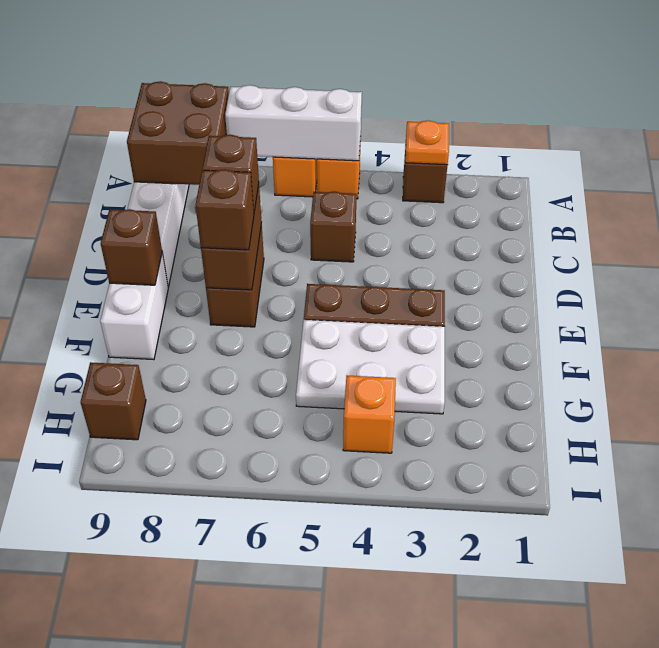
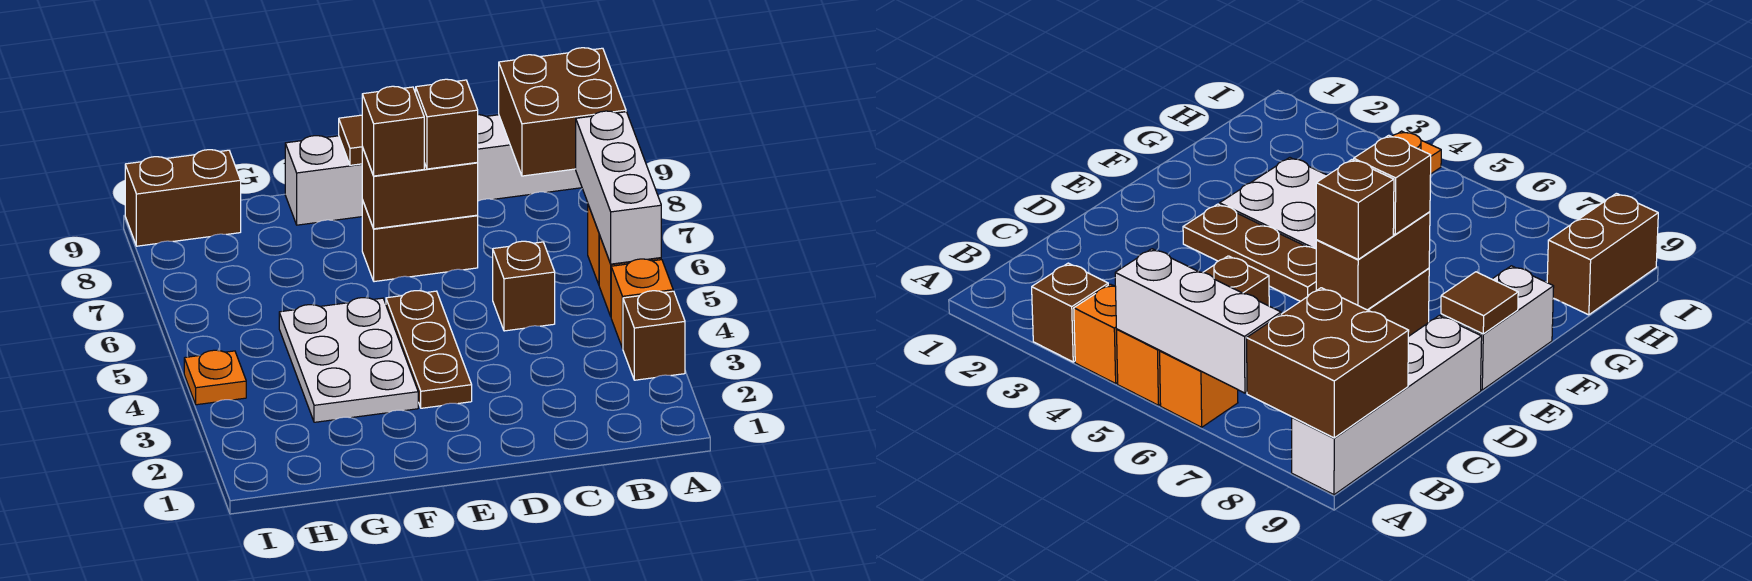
orange 1x1 plate [405,120,449,165] -> orange 1x1 plate moved to [184,350,246,405]
brown 1x1 brick [101,209,162,285] -> brown 1x1 tile [339,115,362,165]
orange 1x1 brick [343,376,396,453] -> orange 1x1 brick moved to [611,259,673,348]
brown 1x1 brick [81,362,146,440] -> brown 1x2 brick [125,150,241,246]

